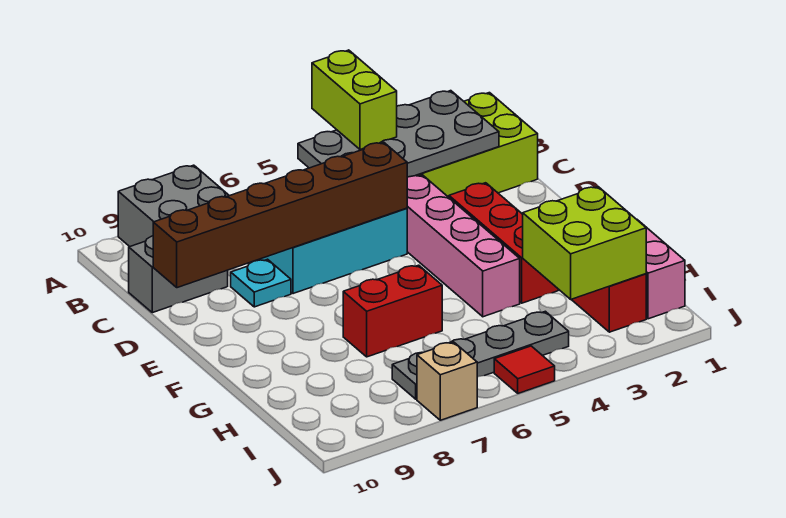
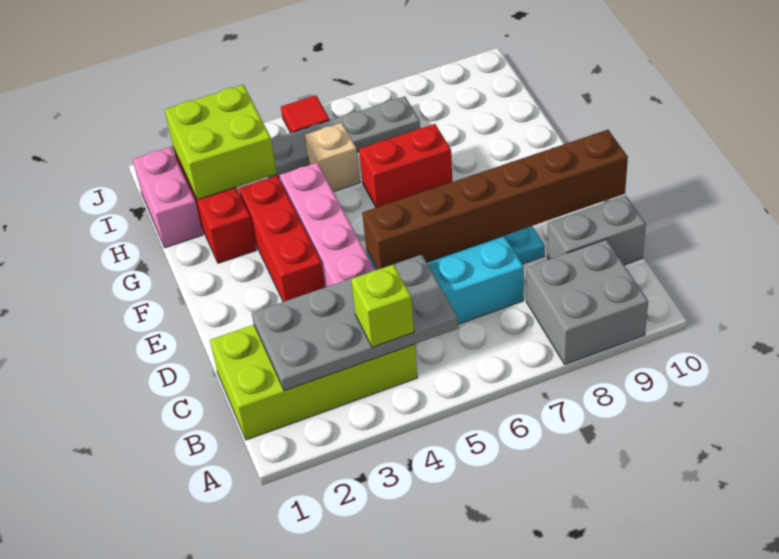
lime 1x2 brick [312,50,397,150] -> lime 1x1 brick [351,264,414,347]
tan 1x1 brick [417,342,477,420] -> tan 1x1 brick moved to [305,123,360,192]

